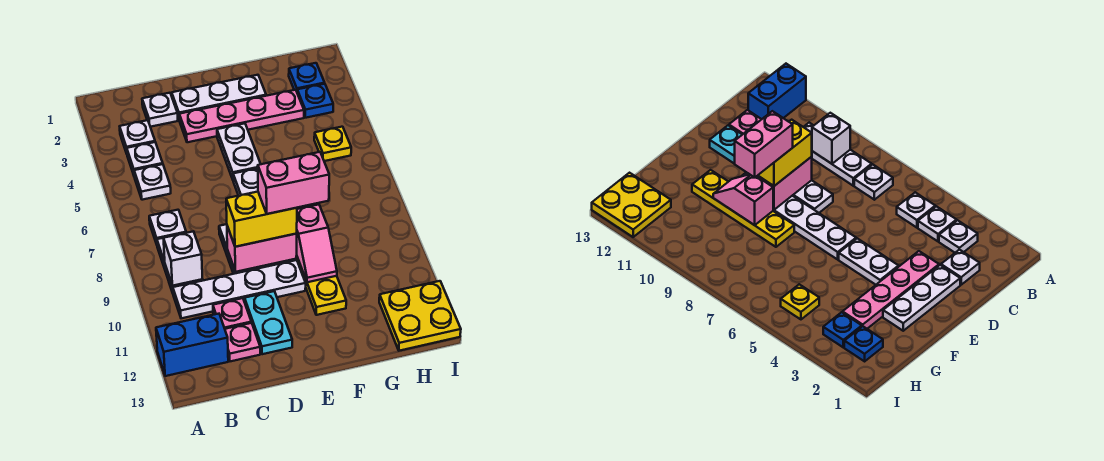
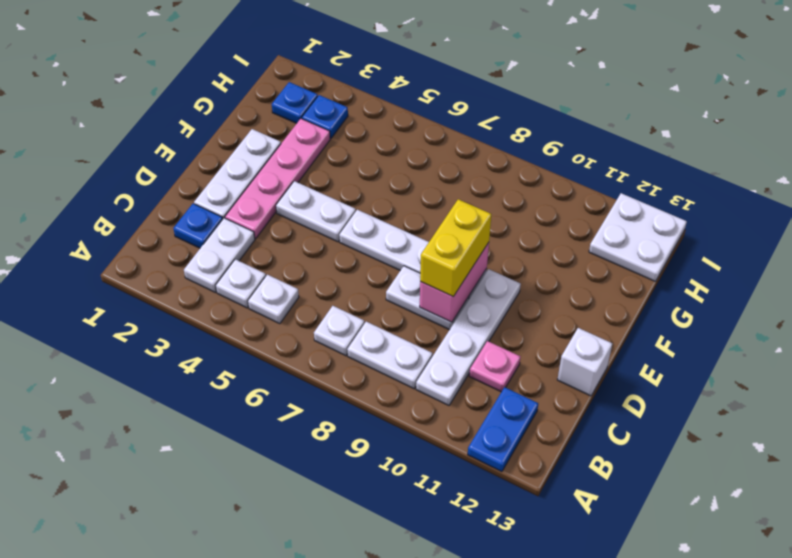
blue 1x2 brick [156,314,228,376] -> blue 1x2 plate [468,387,538,472]
white 1x1 plate [120,120,155,154] -> white 1x2 plate [184,218,255,292]
white 1x1 brick [163,231,202,286] -> white 1x1 brick moved to [557,328,612,396]
white 1x1 plate [142,93,178,127] -> blue 1x1 plate [173,204,223,248]
pink 1x1 plate [225,323,260,361] -> none
cyan 1x2 plate [245,291,292,354] -> none
pink 1x2 brick [258,152,329,214] -> none
yellow 1x4 plate [296,256,346,315] -> none
pink 1x2 slope [296,204,337,282] -> none
yellow 1x1 plate [314,127,351,161] -> none
yellow 2x2 plate [379,281,461,351] -> white 2x2 plate [589,193,687,282]

